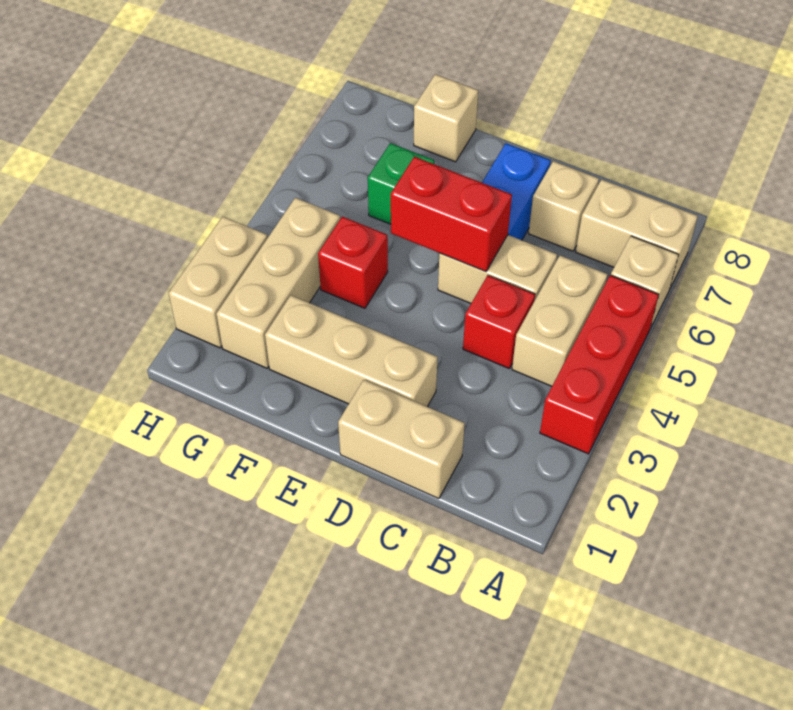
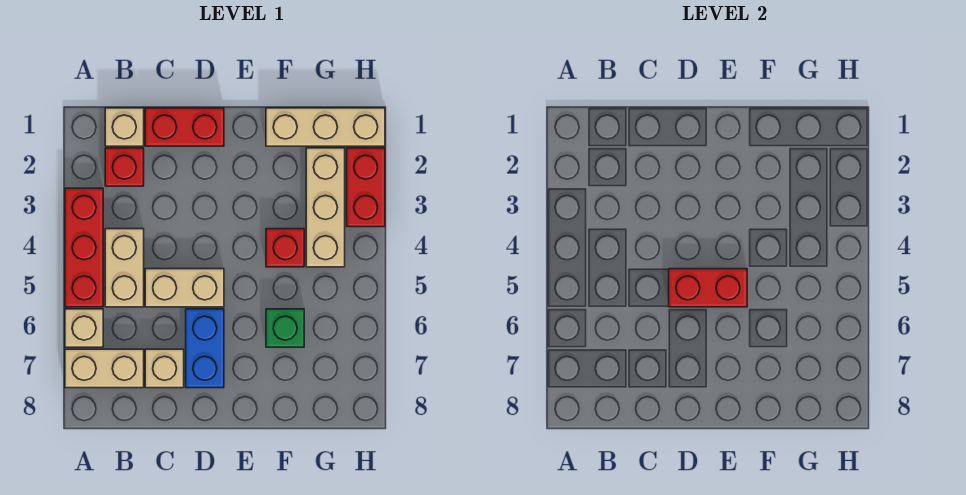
tan 1x2 brick [338,380,465,499] -> red 1x2 brick [145,108,224,146]
red 1x1 brick [463,275,535,369] -> red 1x1 brick moved to [105,148,144,186]
tan 1x3 brick [265,295,438,407] -> tan 1x3 brick moved to [266,108,385,146]
tan 1x1 brick [414,74,478,162] -> tan 1x1 brick moved to [105,108,144,146]
tan 1x2 brick [169,217,267,348] -> red 1x2 brick [347,148,385,227]

